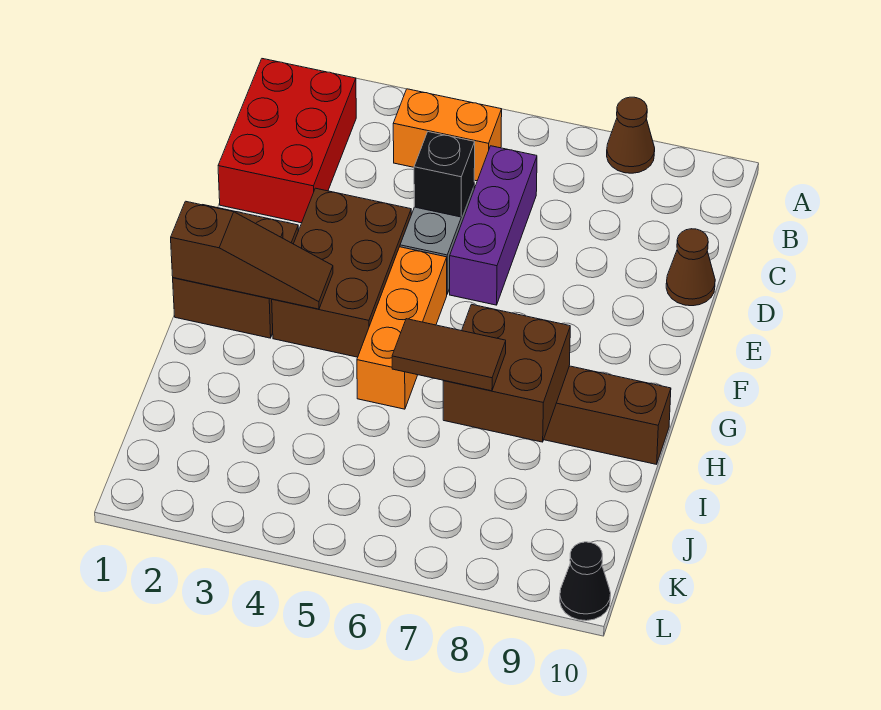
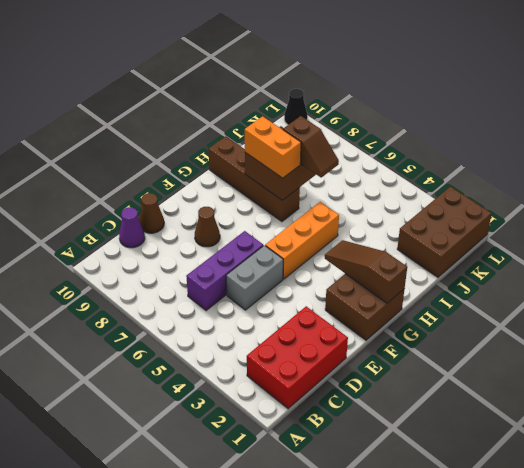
brown 1x1 cone [607,97,655,173] -> brown 1x1 cone moved to [195,207,220,247]
orange 1x2 brick [393,89,502,181] -> orange 1x2 brick moved to [245,116,301,178]
none -> purple 1x1 cone [119,207,145,248]
black 1x1 brick [414,132,475,217] -> none
brown 2x3 brick [272,188,411,357] -> brown 2x3 brick moved to [397,187,492,277]
brown 1x2 tile [392,319,506,391] -> brown 1x2 slope [283,116,339,177]

